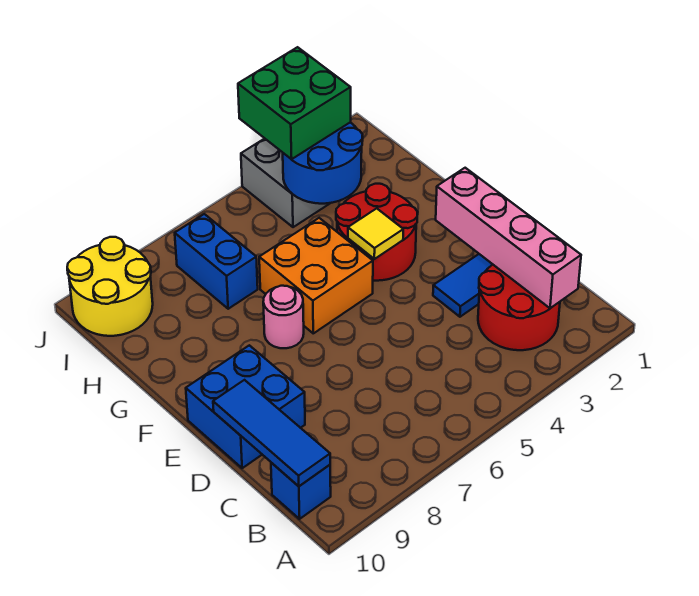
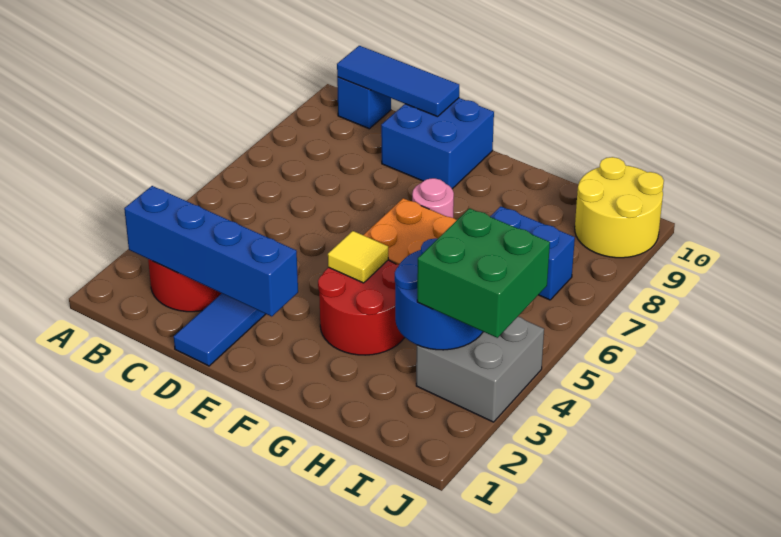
pink 1x4 brick [436,168,581,308] -> blue 1x4 brick [124,186,298,317]

